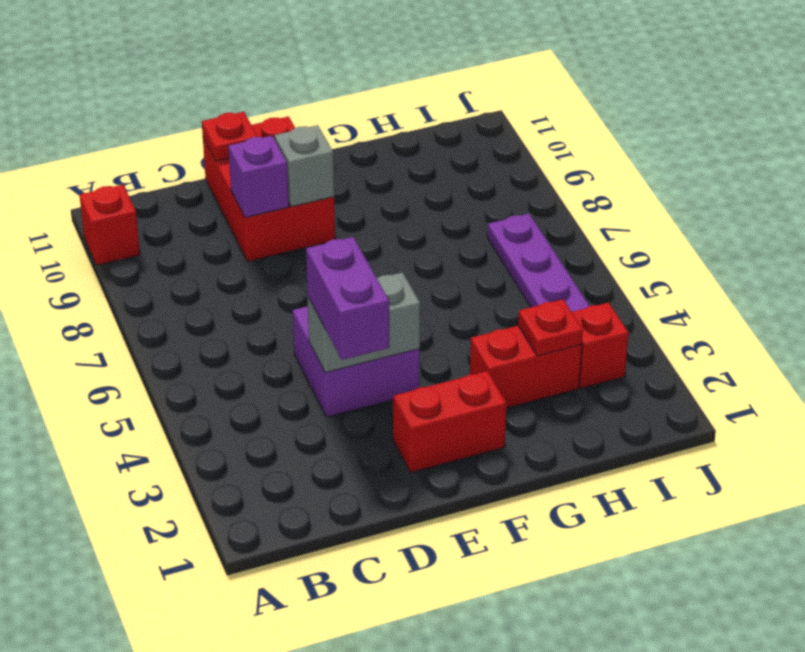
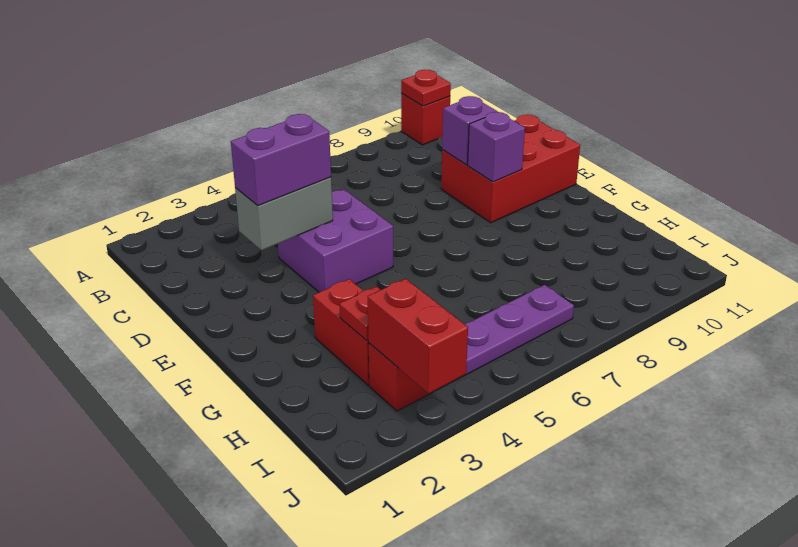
grey 1x2 brick [308,273,420,373] -> grey 1x2 brick turned to [235,177,333,250]
red 1x1 plate [202,112,258,161] -> red 1x1 plate moved to [401,70,451,106]
red 1x2 brick [393,371,506,473] -> red 1x2 brick moved to [368,279,468,394]
grey 1x1 brick [275,125,334,207] -> purple 1x1 brick [468,112,525,182]

